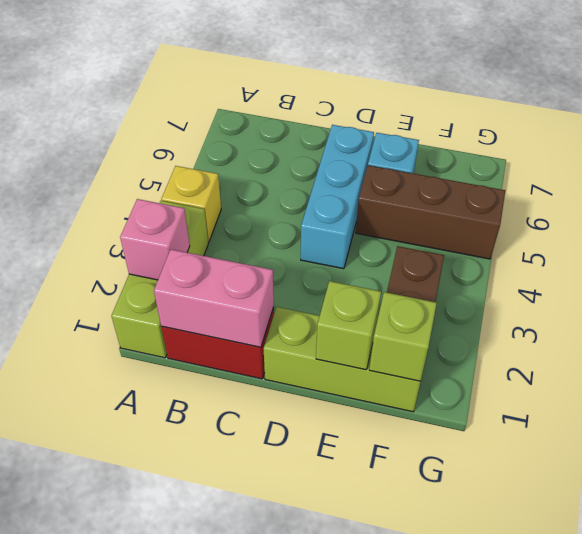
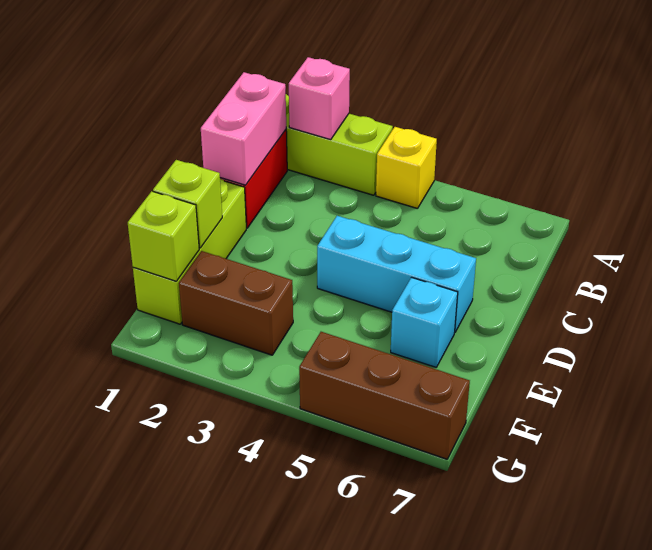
brown 1x3 brick [356,165,505,259] -> brown 1x3 brick turned to [299,332,470,459]

